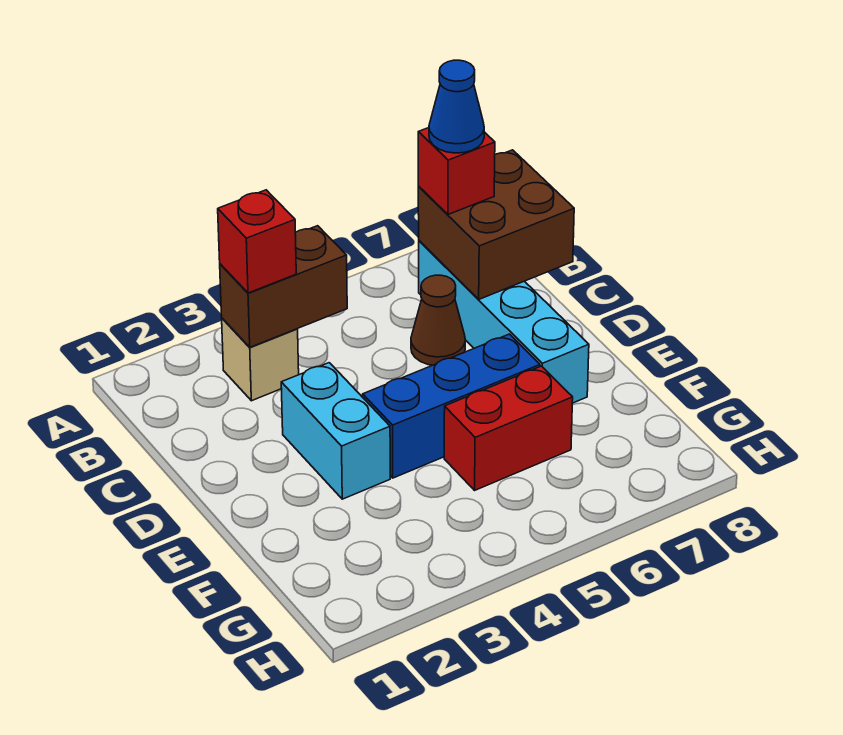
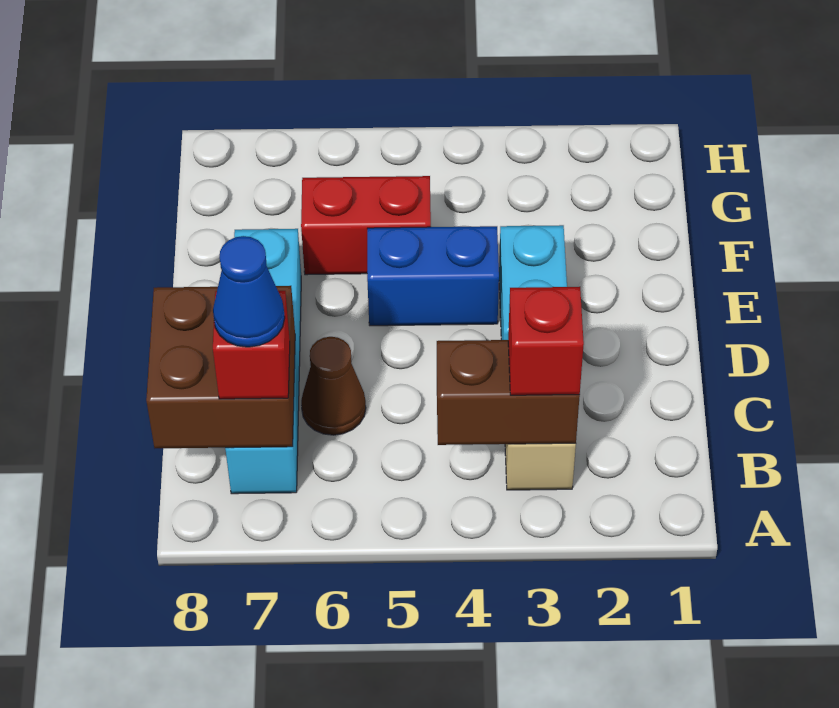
blue 1x3 brick [363,334,540,478] -> blue 1x2 brick [367,226,499,326]

